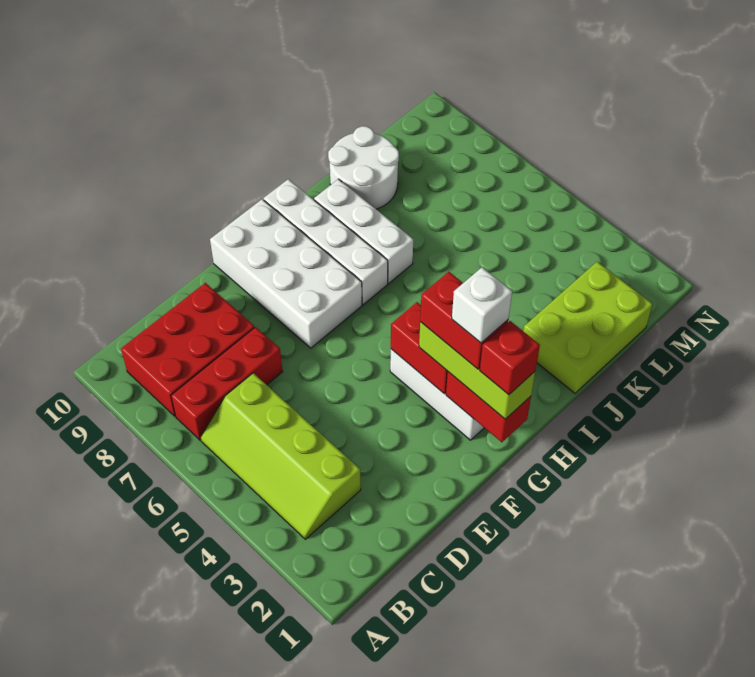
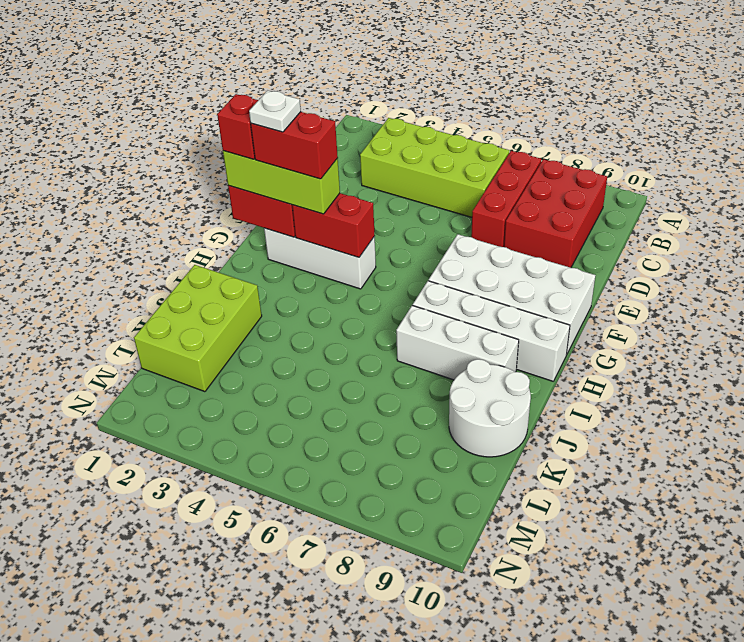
lime 2x4 slope [200,373,361,539] -> lime 2x4 brick [360,118,510,217]
white 1x1 brick [452,267,512,343] -> white 1x1 plate [249,91,301,132]

